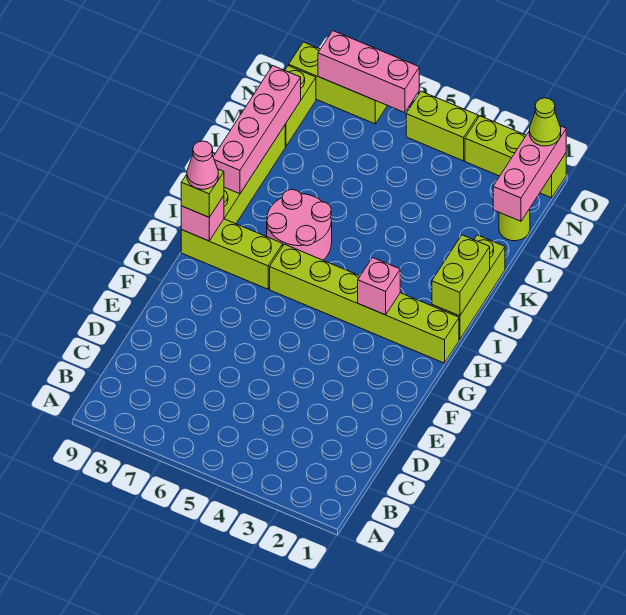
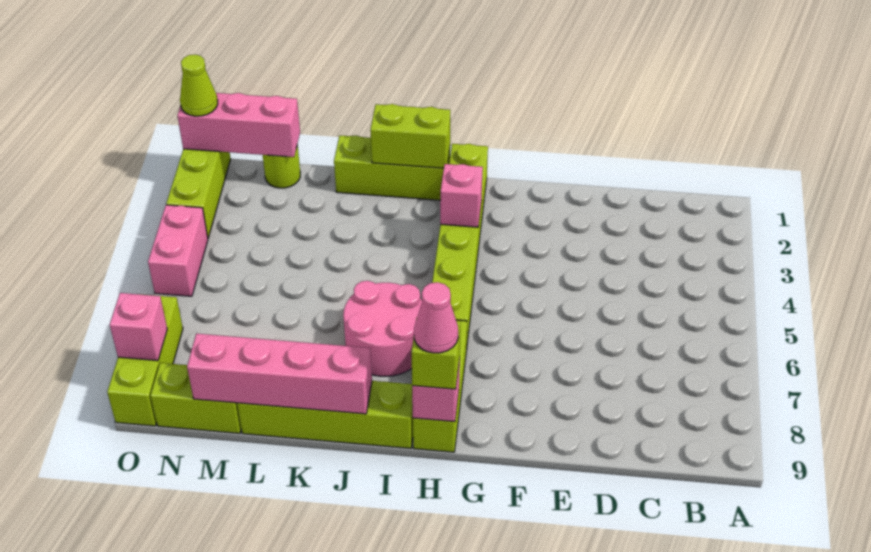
lime 1x2 brick [406,91,478,161] -> pink 1x2 brick [148,205,208,296]
pink 1x3 brick [318,31,419,113] -> pink 1x1 brick [110,293,167,361]

